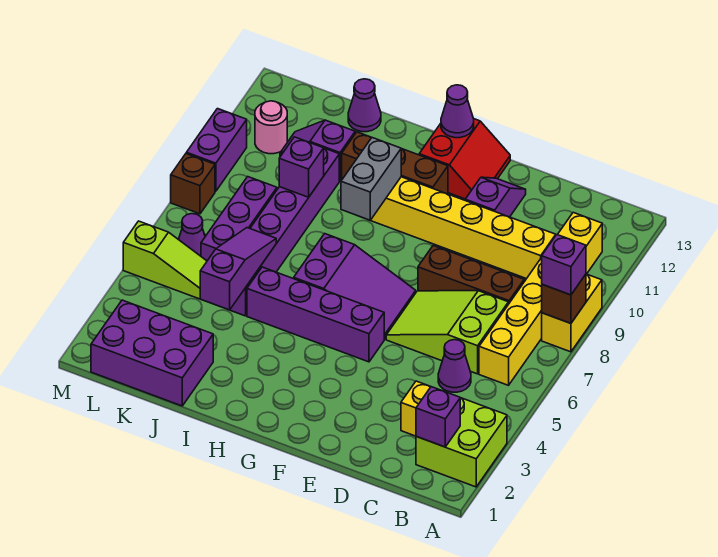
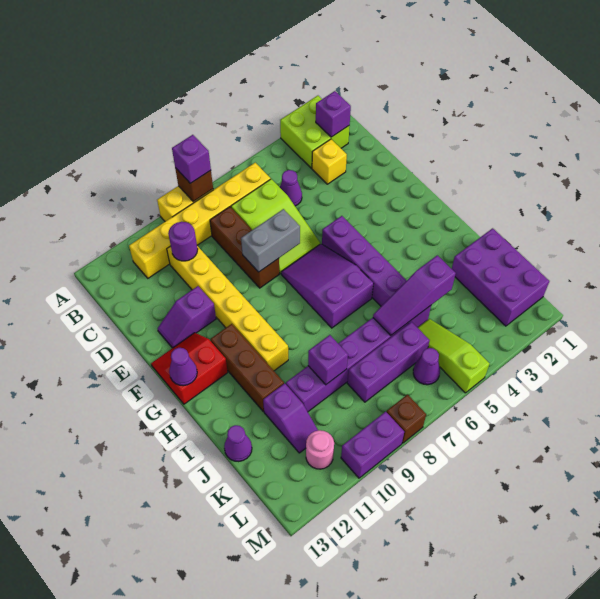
none -> purple 1x1 round brick [168,222,198,261]
grey 1x2 brick [341,138,401,220] -> grey 1x2 brick moved to [241,209,300,272]

